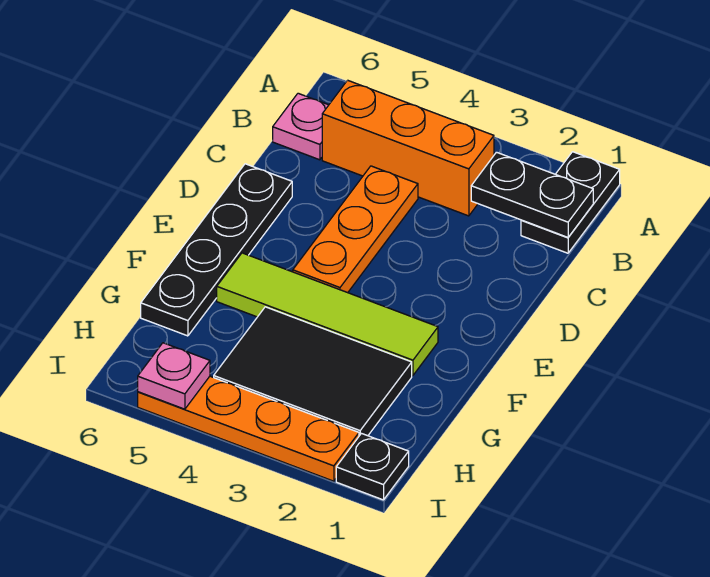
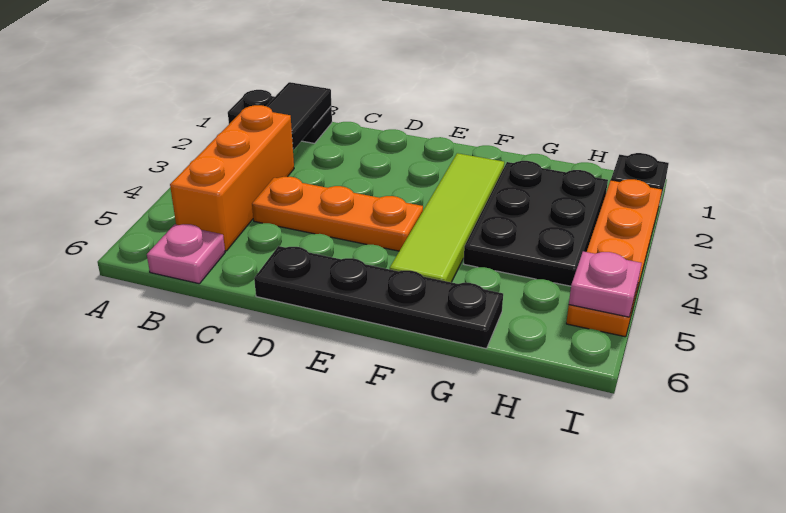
black 1x2 plate [471,152,593,237] -> black 1x2 tile [267,82,331,150]
black 2x3 tile [214,307,412,436] -> black 2x3 plate [464,161,608,286]

